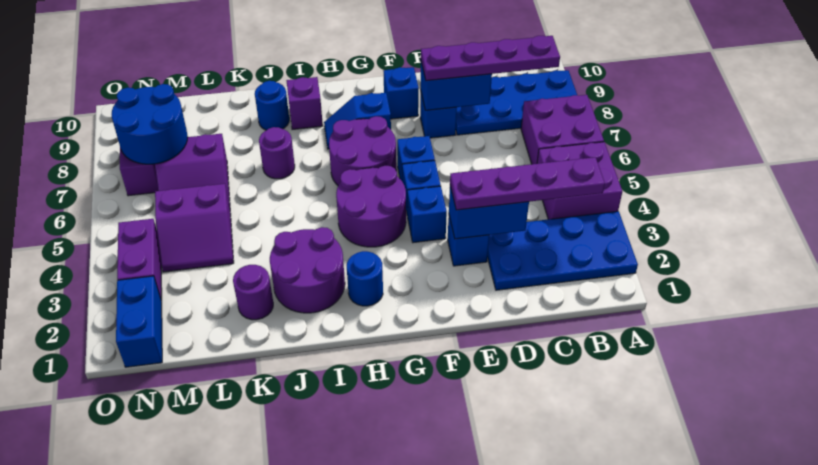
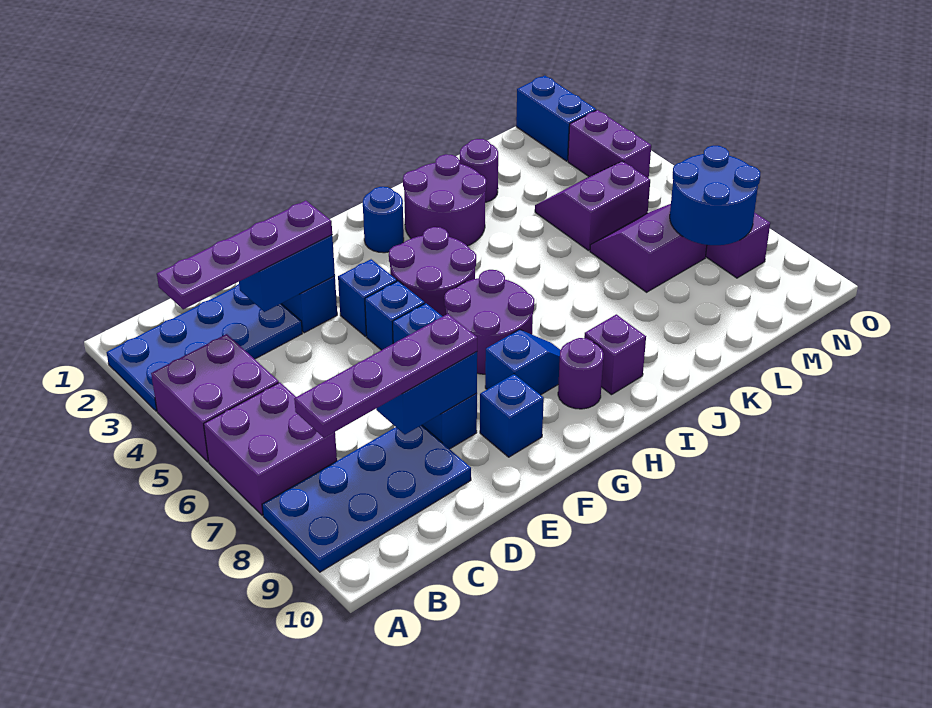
purple 1x1 round brick [259,127,295,179] -> purple 1x1 round brick moved to [558,338,604,409]
blue 1x1 round brick [255,81,289,130] -> none

